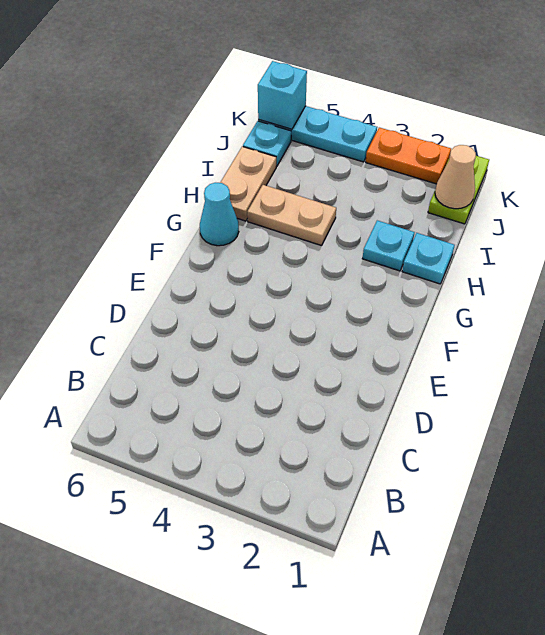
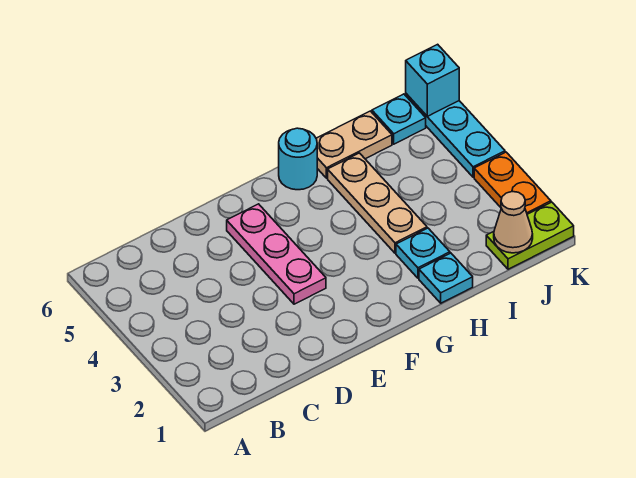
none -> pink 1x3 plate [227,204,326,304]
cyan 1x1 cone [200,183,239,246] -> cyan 1x1 round brick [279,128,317,190]
tan 1x2 plate [247,185,336,246] -> tan 1x3 plate [328,153,427,253]

